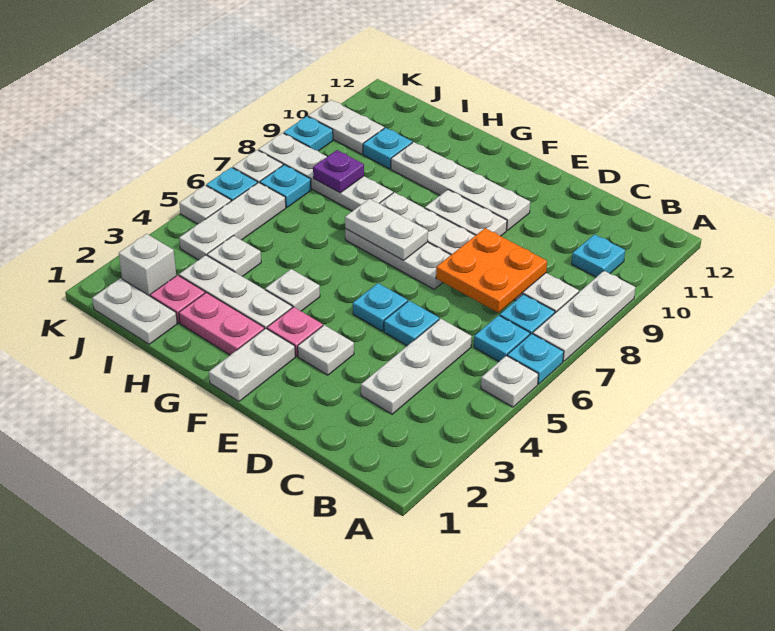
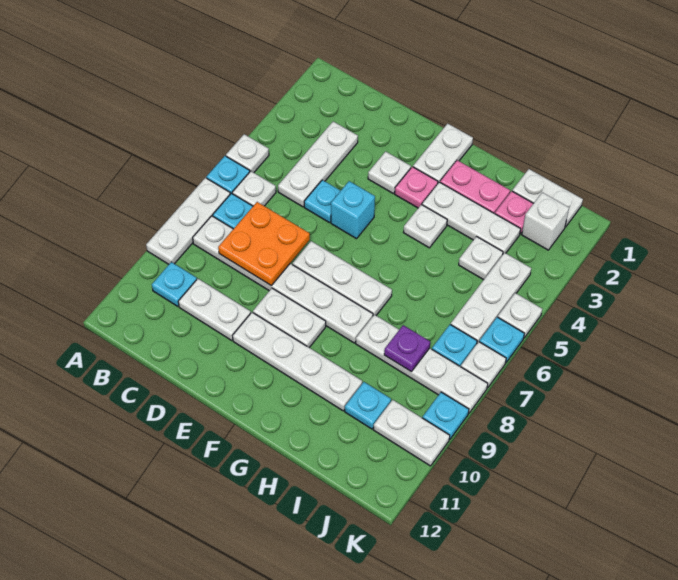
cyan 1x1 plate [474,315,530,361] -> white 1x1 plate [232,171,276,206]
cyan 1x1 plate [353,283,408,331] -> cyan 1x1 brick [331,181,375,239]
white 1x2 plate [345,199,428,260] -> white 1x2 plate moved to [178,279,251,341]

